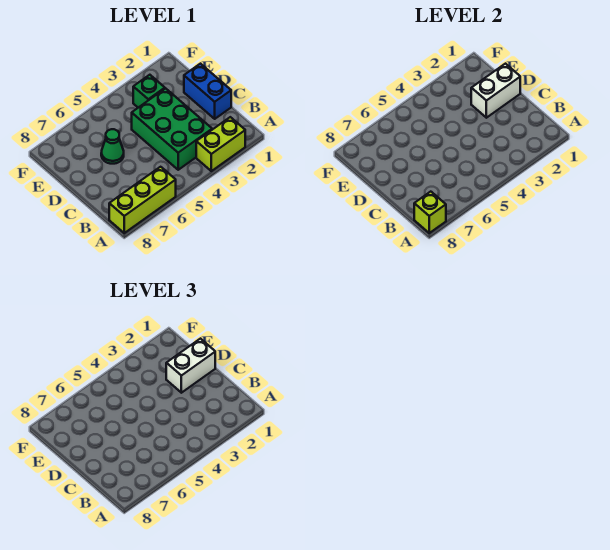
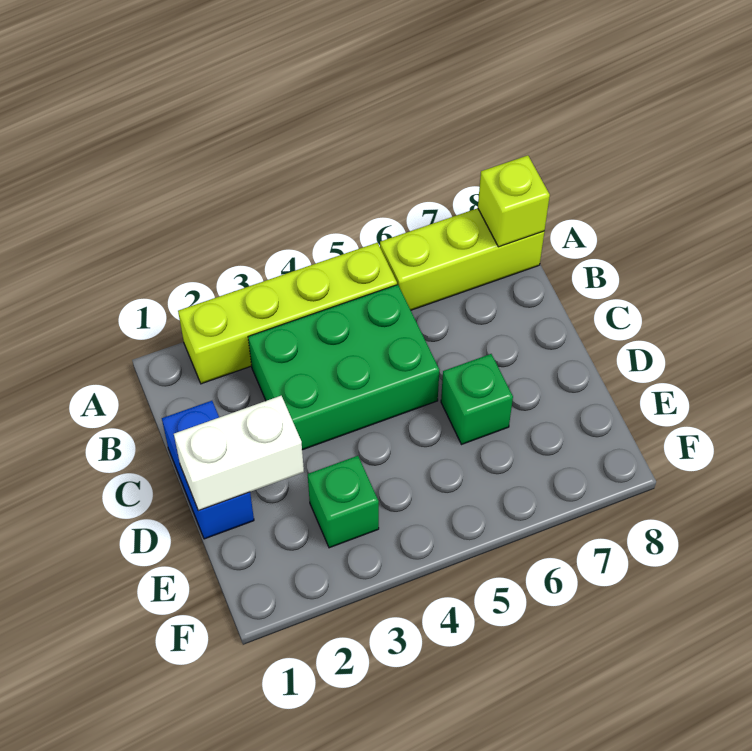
lime 1x2 brick [196,117,245,171] -> lime 1x4 brick [178,243,397,384]
green 2x3 brick [132,88,212,170] -> green 2x3 brick turned to [248,285,439,450]
white 1x2 brick [166,339,215,393] -> none
green 1x1 cone [101,129,124,164] -> green 1x1 brick [441,354,513,445]

